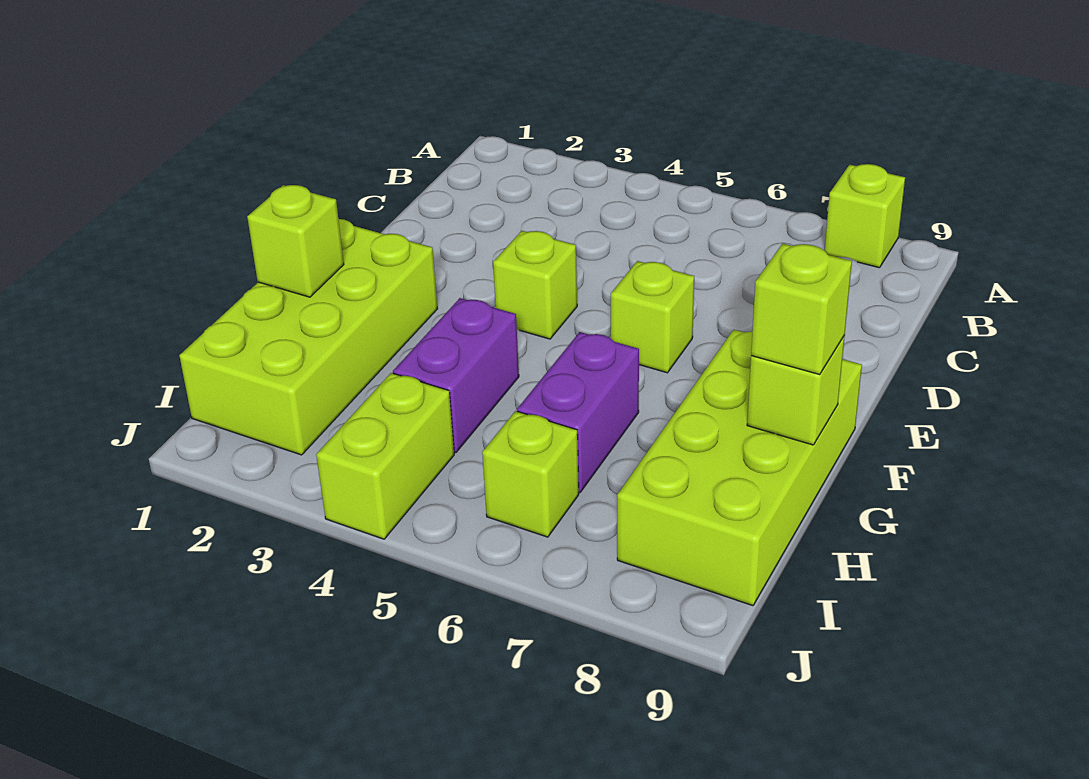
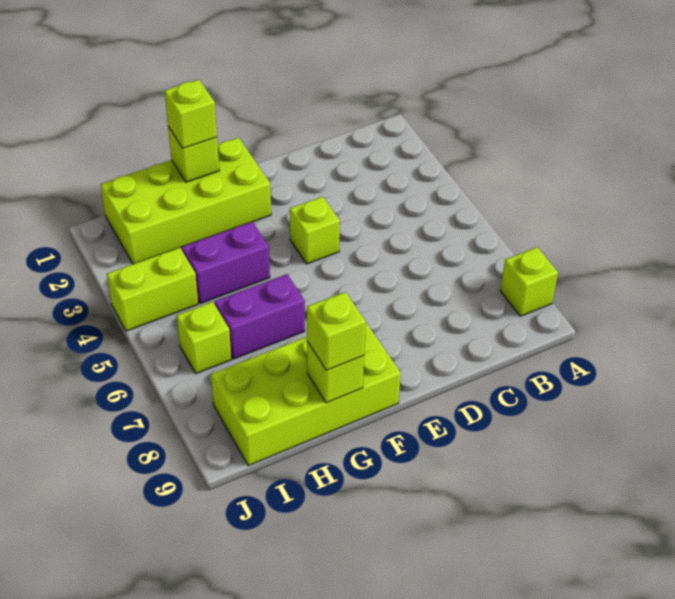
lime 1x1 brick [611,261,694,373] -> lime 1x1 brick moved to [165,80,217,148]

